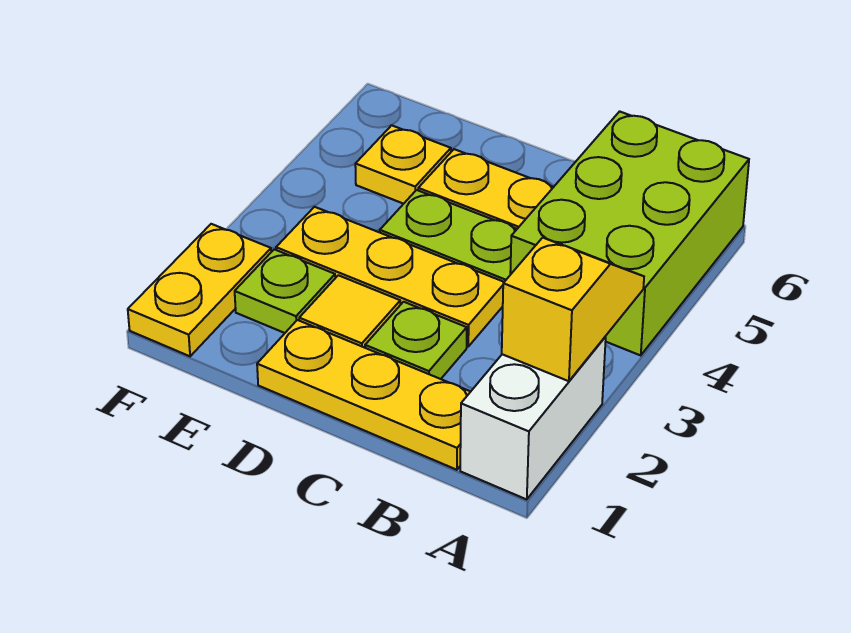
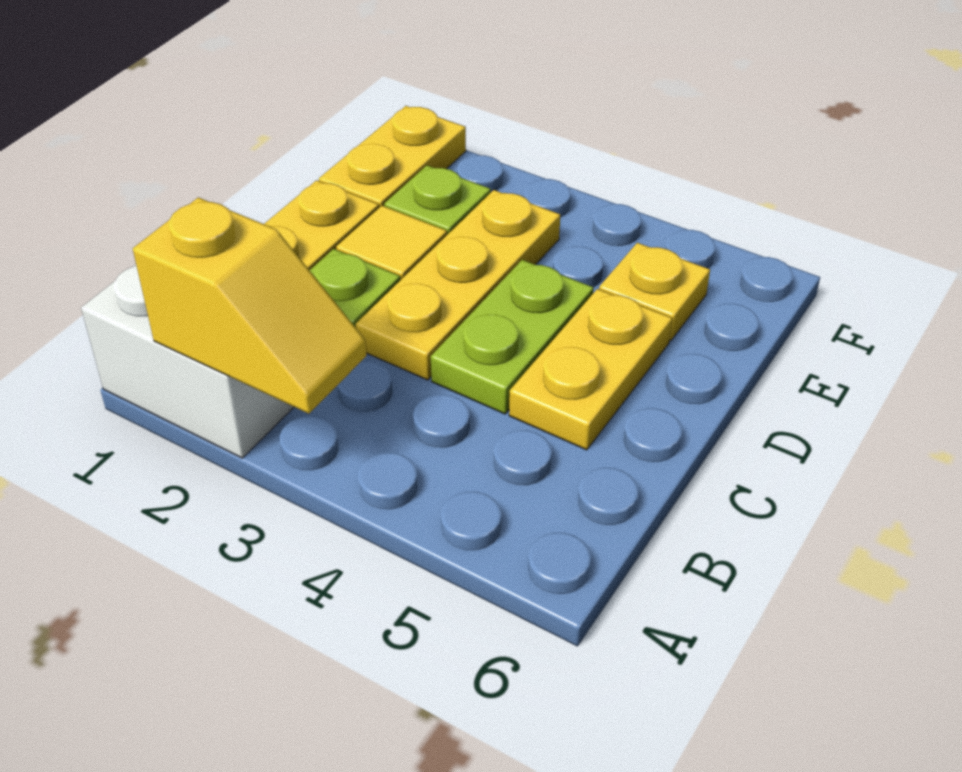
lime 2x3 brick [510,111,749,355] -> none
yellow 1x2 plate [128,224,271,356] -> yellow 1x2 plate turned to [319,106,466,208]

